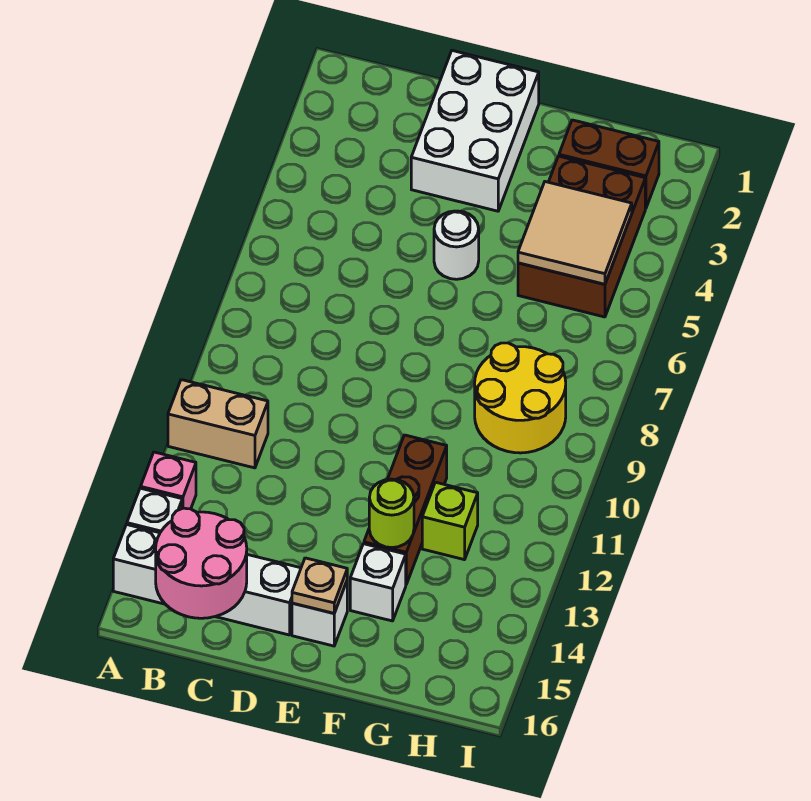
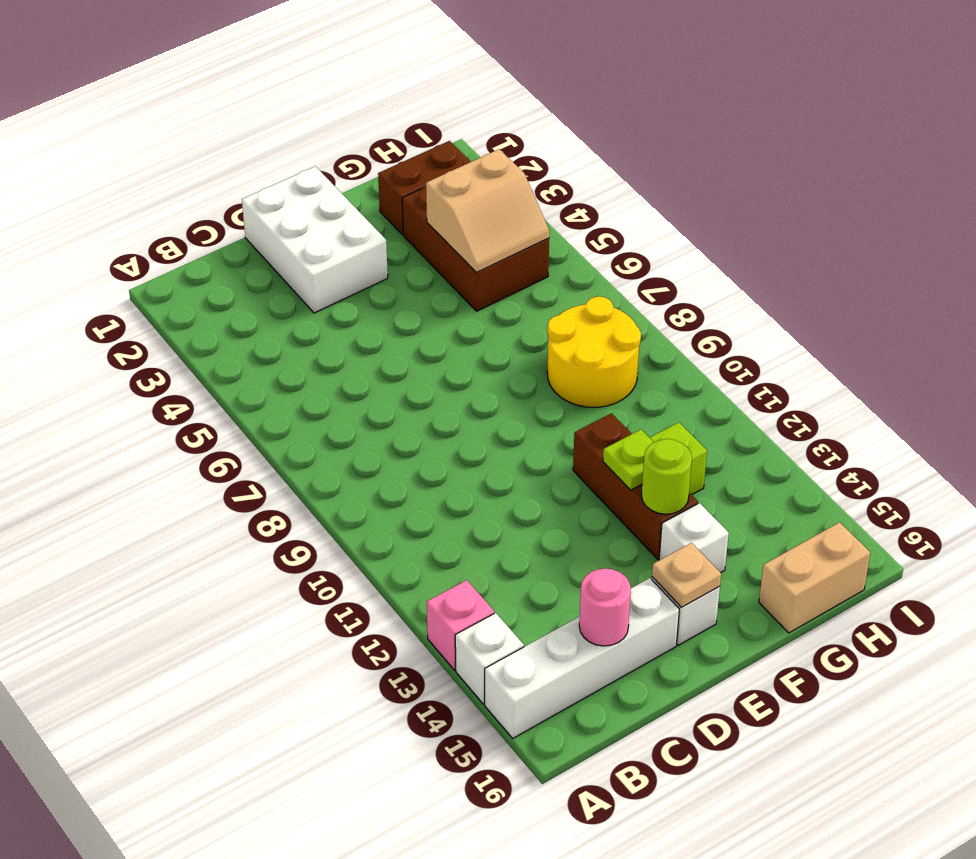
tan 1x2 brick [168,380,268,468] -> tan 1x2 brick moved to [759,522,870,633]
pink 2x2 round brick [156,508,247,618] -> pink 1x1 round brick [579,569,631,646]
white 1x1 round brick [434,211,479,279] -> none
none -> lime 1x1 plate [603,430,654,490]
tan 2x2 tile [518,182,632,284] -> tan 2x2 slope [426,149,549,273]

